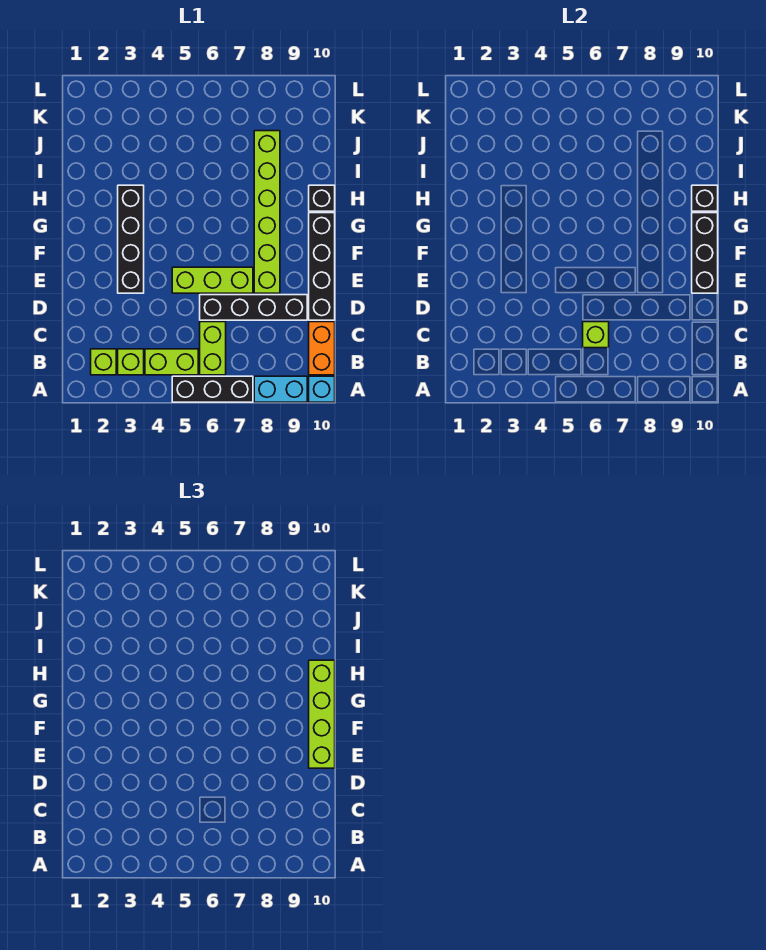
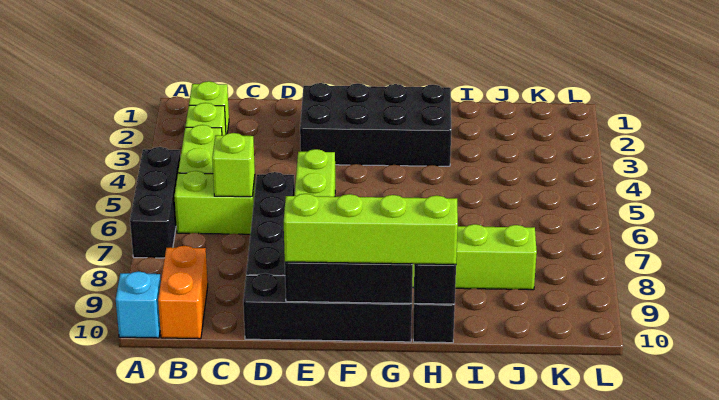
cyan 1x2 brick [254,376,307,402] -> none
orange 1x2 brick [309,322,335,375] -> orange 1x2 brick turned to [158,246,208,339]
black 1x4 brick [118,185,144,293] -> black 2x4 brick [300,83,451,166]

